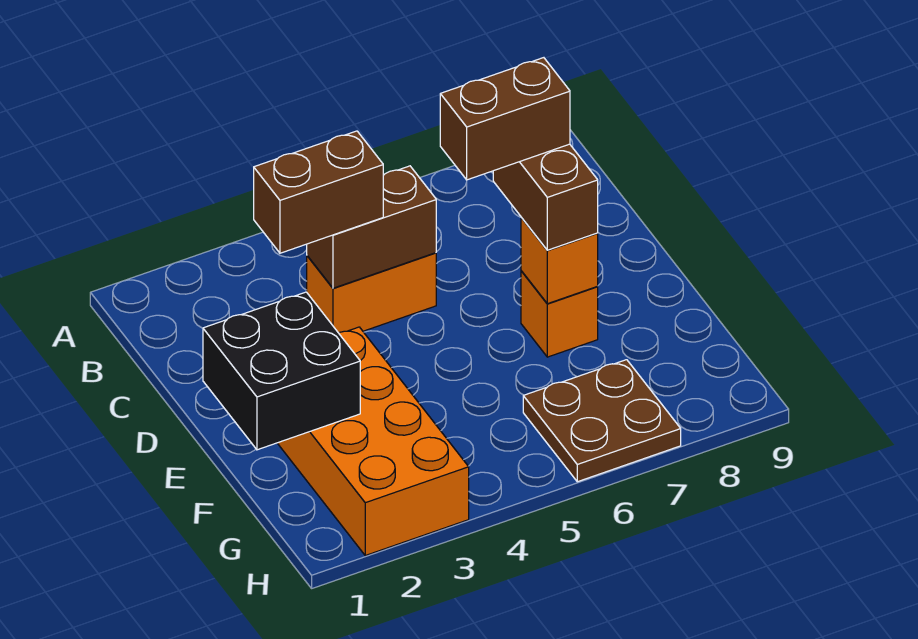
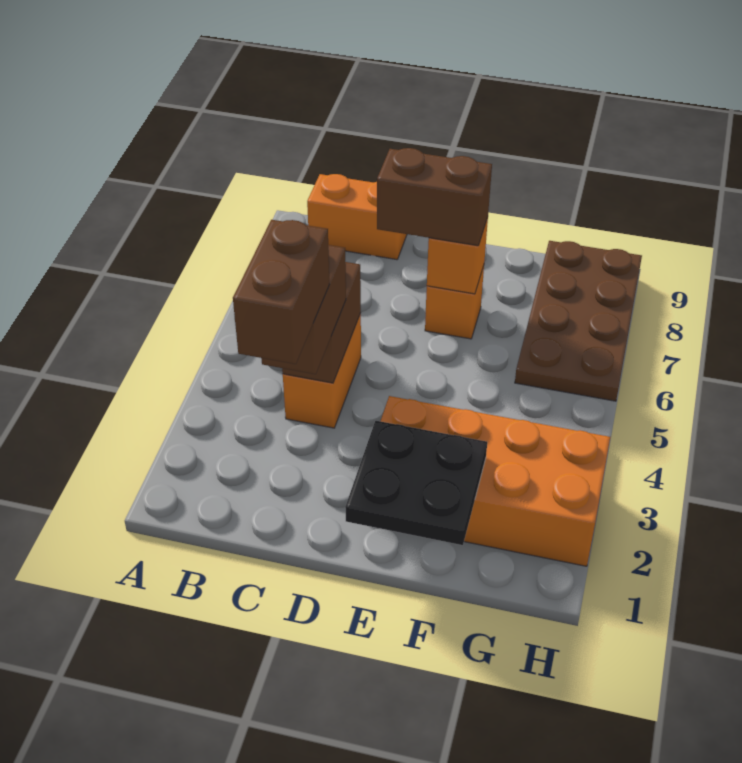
none -> orange 1x2 brick [307,174,407,260]
brown 1x2 brick [440,58,570,180] -> brown 1x2 brick moved to [233,220,330,364]
black 2x2 brick [203,292,360,450] -> black 2x2 plate [345,421,487,545]
brown 2x2 plate [523,360,681,482] -> brown 2x4 plate [515,241,642,401]

